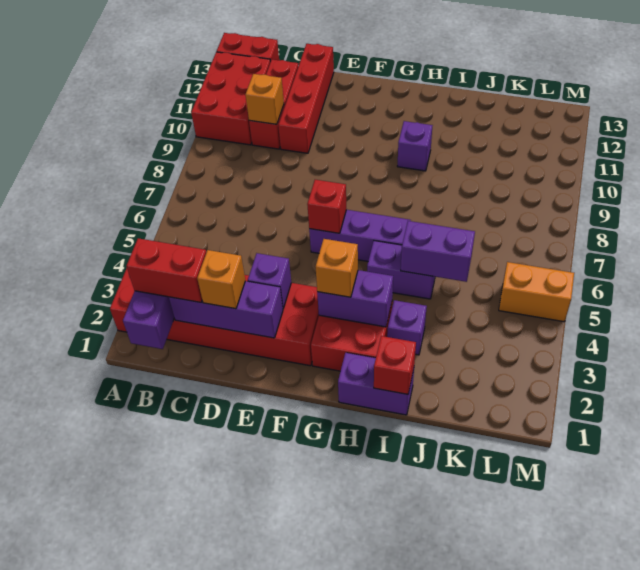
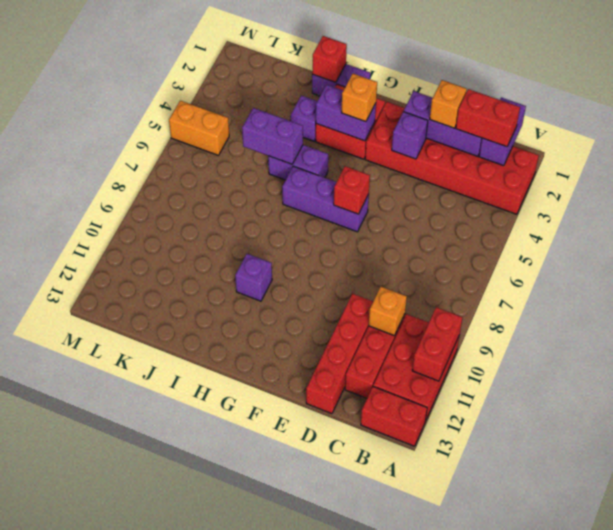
none -> red 1x2 brick [412,307,463,381]

